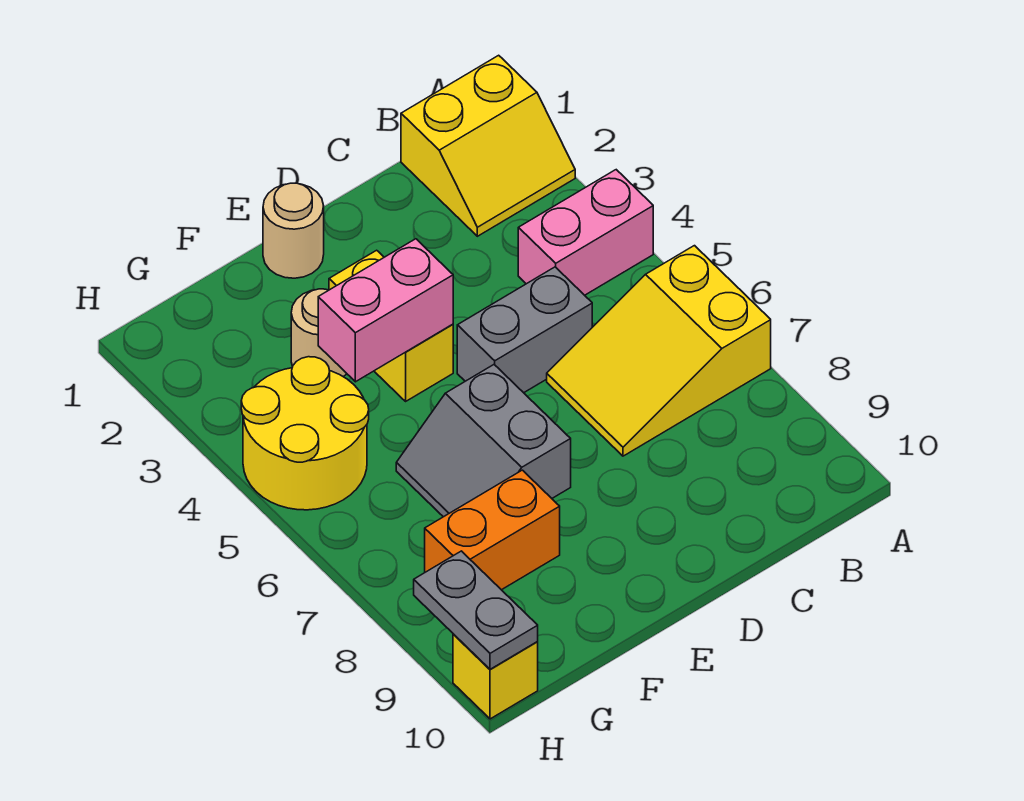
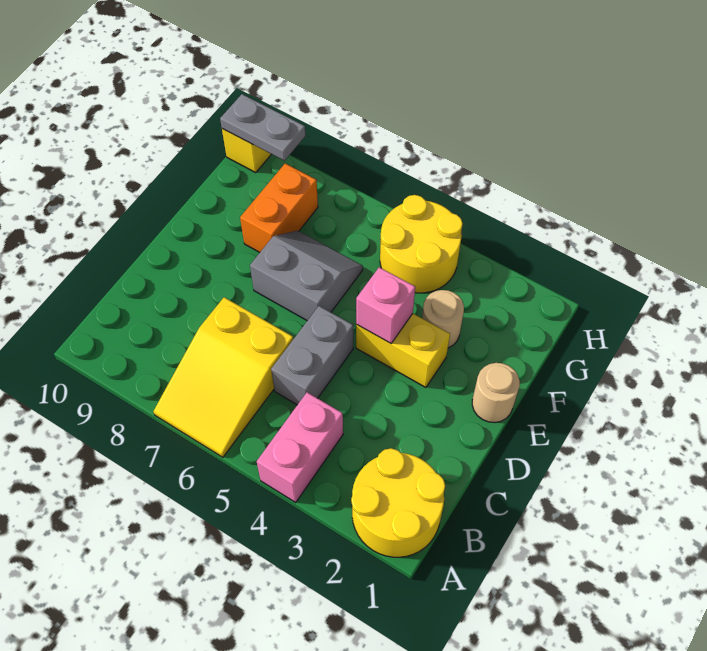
yellow 2x2 slope [401,55,575,236] -> yellow 2x2 round brick [351,448,445,557]
yellow 2x3 slope [547,246,771,456] -> yellow 2x3 slope turned to [153,297,293,457]
pink 1x2 brick [318,239,453,382] -> pink 1x1 brick [356,267,415,343]

